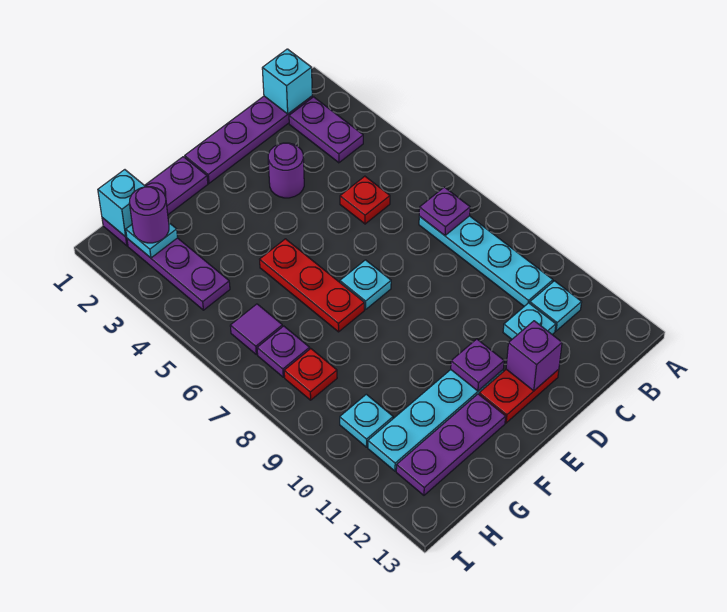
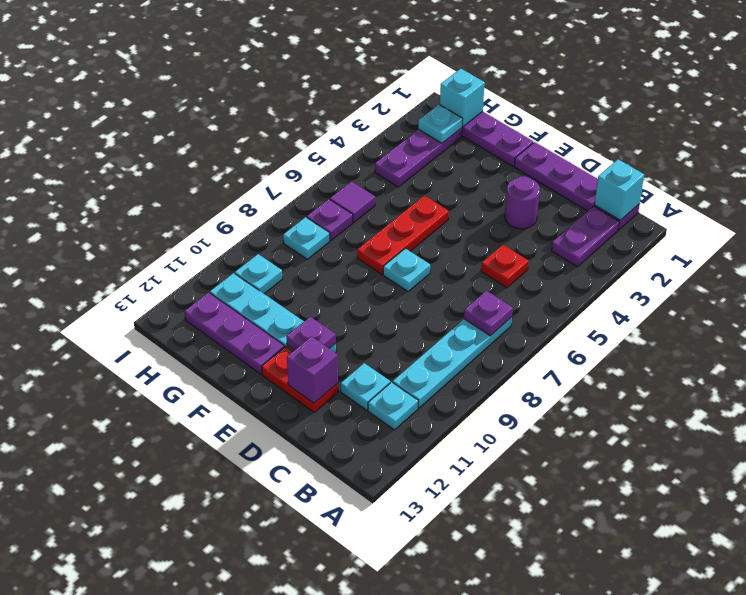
purple 1x1 round brick [129,187,169,243] -> none
red 1x1 plate [284,349,337,400] -> cyan 1x1 plate [283,217,330,259]

